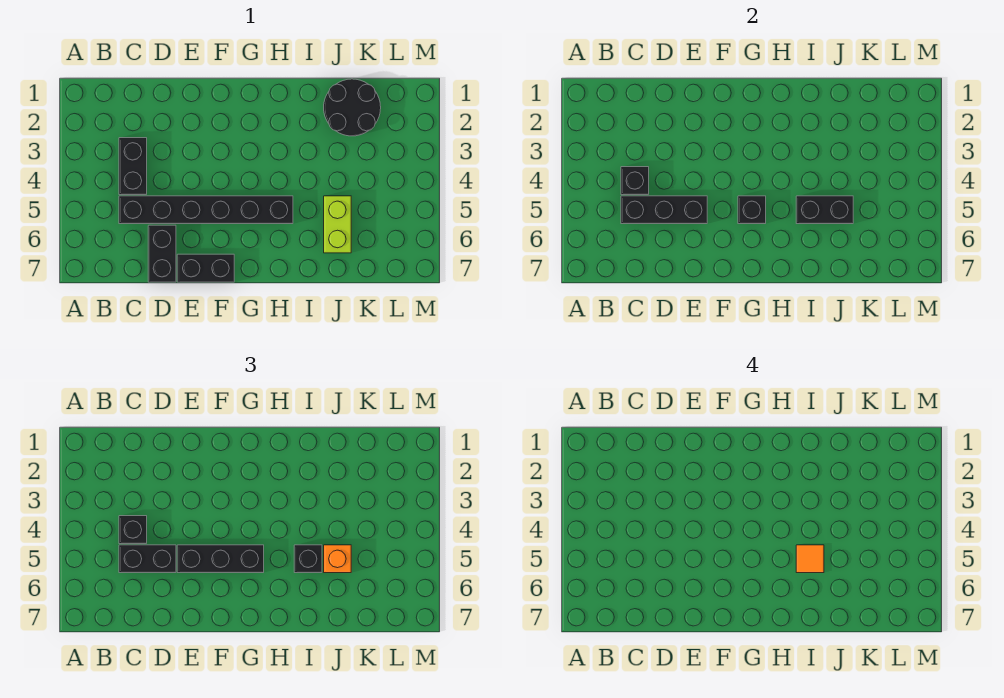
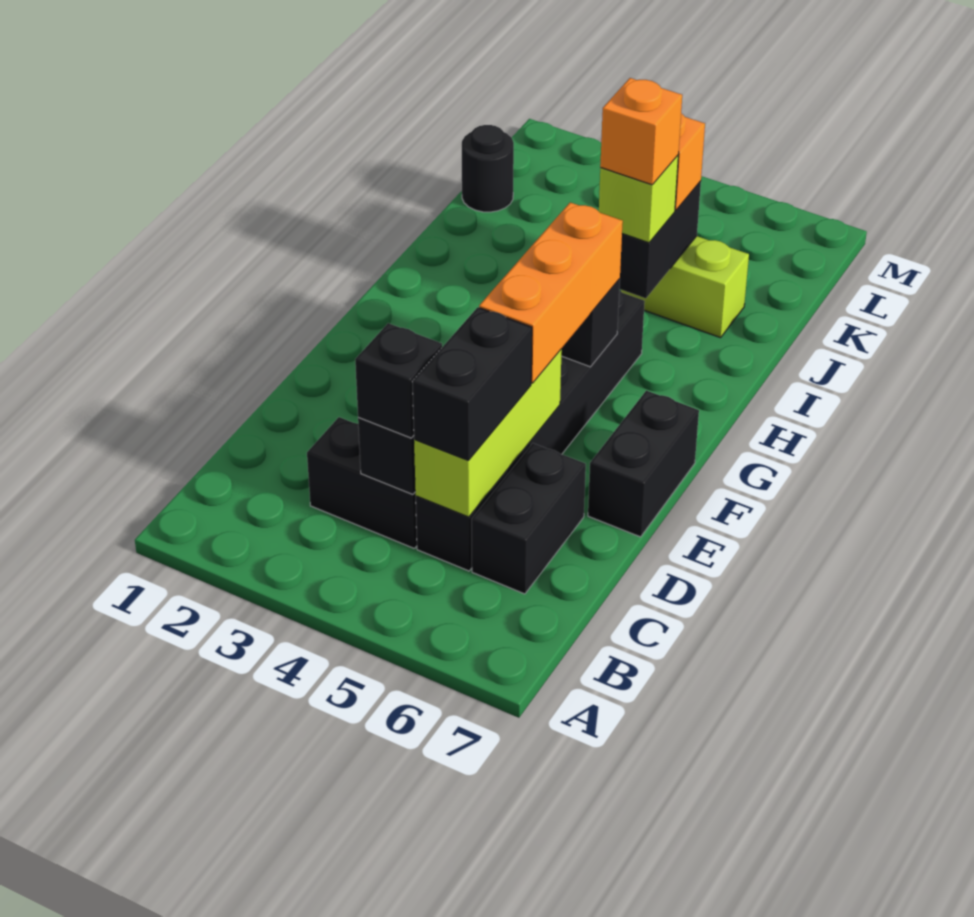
black 1x3 brick [621,196,707,224] -> lime 1x3 brick [414,349,562,517]
black 1x2 brick [148,225,176,282] -> black 1x2 brick turned to [472,443,586,594]
black 1x3 brick [177,545,264,573] -> orange 1x3 brick [479,202,623,383]
black 1x1 brick [294,545,322,573] -> lime 1x1 brick [599,155,678,243]
orange 1x1 tile [796,545,824,573] -> orange 1x1 brick [600,78,682,185]
black 2x2 round brick [324,79,381,136] -> black 1x1 round brick [462,125,514,212]

